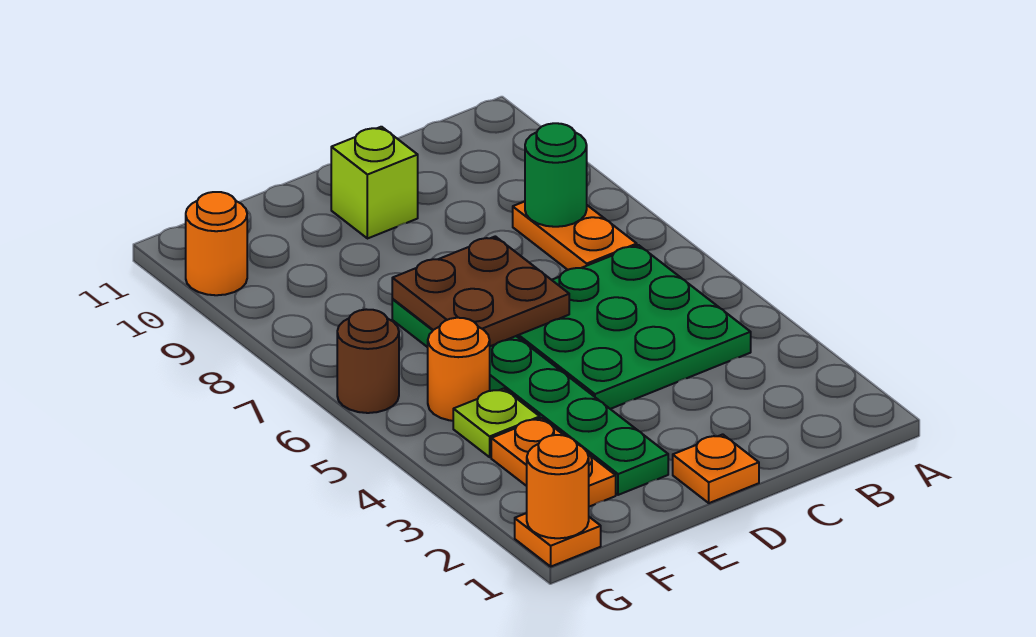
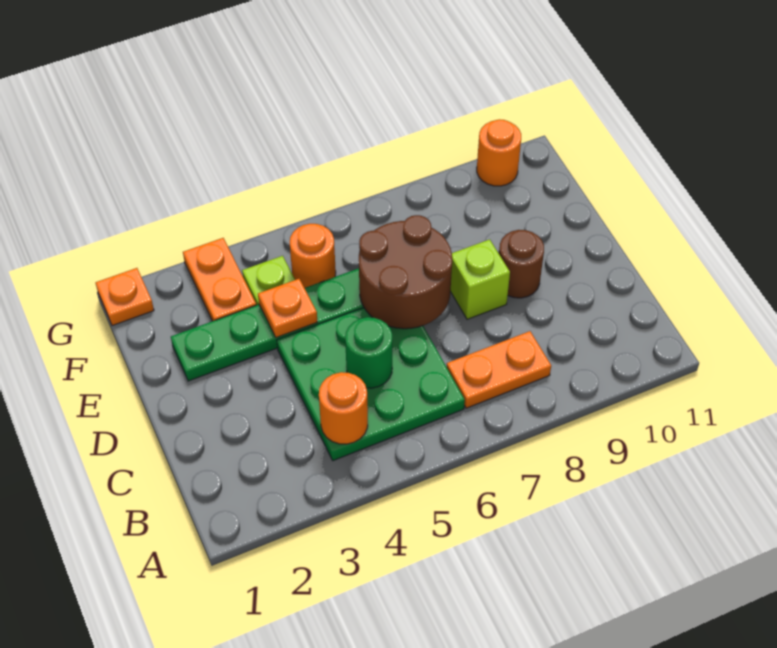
green 1x1 round brick [525,123,587,227] -> green 1x1 round brick moved to [345,317,392,388]
orange 1x1 plate [673,434,759,503] -> orange 1x1 plate moved to [258,279,317,338]
brown 2x2 plate [392,236,569,346] -> brown 2x2 round brick [359,215,452,329]
lime 1x1 brick [331,127,418,239] -> lime 1x1 brick moved to [450,239,510,319]
orange 1x2 plate [491,418,616,507] -> orange 1x2 plate turned to [183,238,256,321]
orange 1x1 round brick [527,435,589,538] -> orange 1x1 round brick moved to [319,372,368,444]
brown 1x1 round brick [337,309,399,413] -> brown 1x1 round brick moved to [499,230,544,298]

